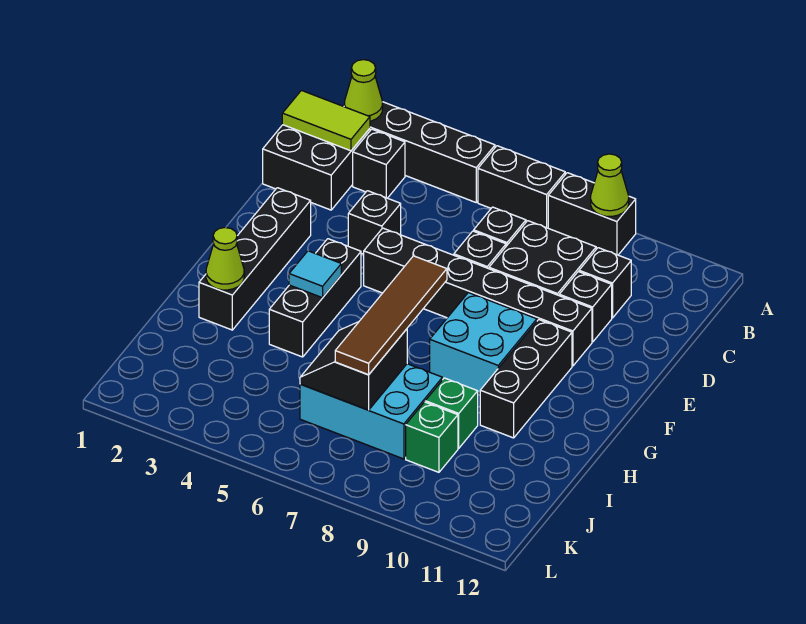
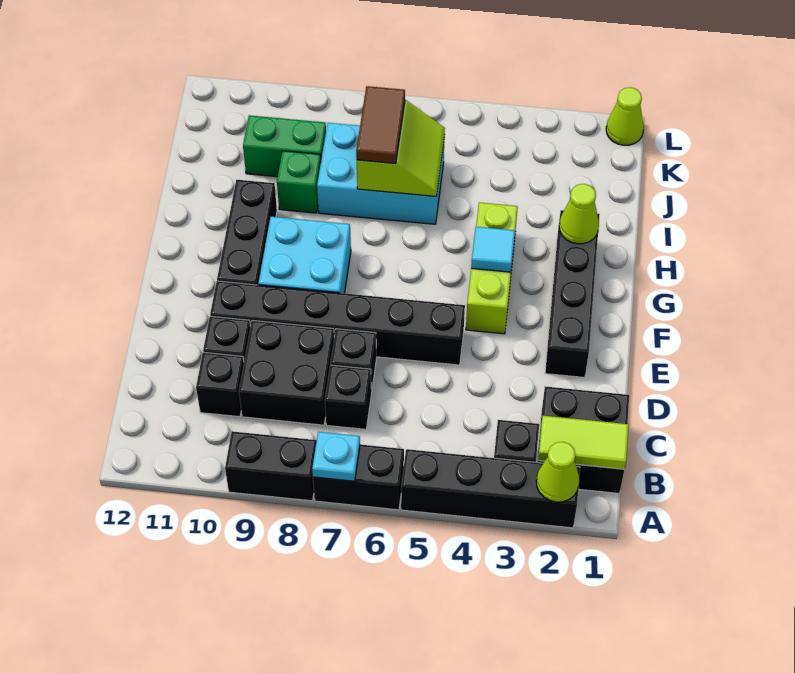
none -> cyan 1x1 plate [312,432,360,481]
lime 1x1 cone [591,154,629,217] -> lime 1x1 cone moved to [606,87,644,145]
black 1x1 brick [348,191,401,254] -> none
black 1x3 brick [269,239,361,357] -> lime 1x3 brick [466,202,518,334]
brown 1x4 tile [335,256,447,375] -> brown 1x2 tile [356,86,405,164]
black 2x2 slope [300,322,407,410] -> lime 2x2 slope [357,100,445,196]
green 1x1 brick [406,402,458,472] -> green 1x2 brick [243,115,326,177]

